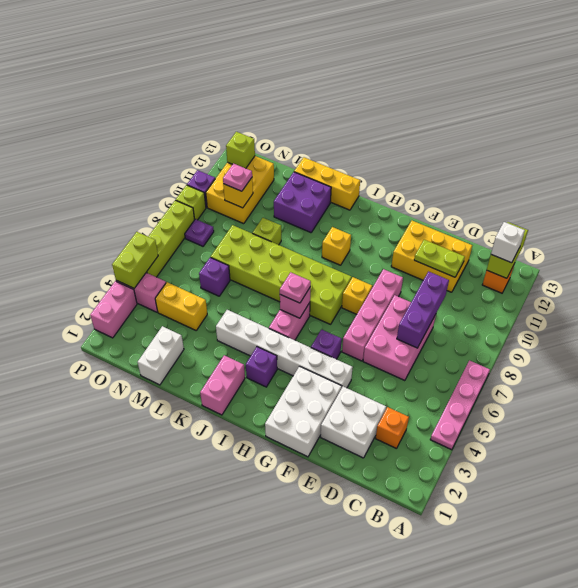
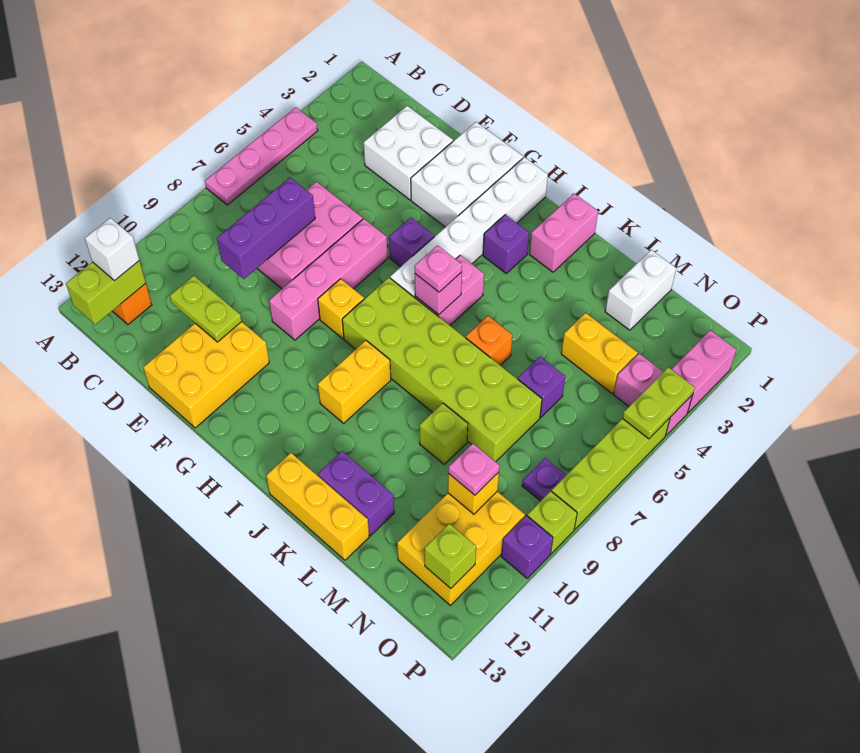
orange 1x1 brick [375,407,409,449] -> orange 1x1 brick moved to [466,316,513,365]
yellow 2x3 brick [391,221,472,292] -> yellow 2x3 brick turned to [143,322,269,428]
white 1x6 brick [216,310,353,388] -> white 1x6 brick turned to [390,157,548,298]
yellow 1x1 brick [322,227,351,265] -> yellow 1x2 brick [318,341,391,423]
purple 2x2 brick [274,172,331,233] -> purple 1x2 brick [318,451,394,536]
lime 1x2 brick [112,232,158,288] -> lime 1x2 plate [622,367,695,439]

